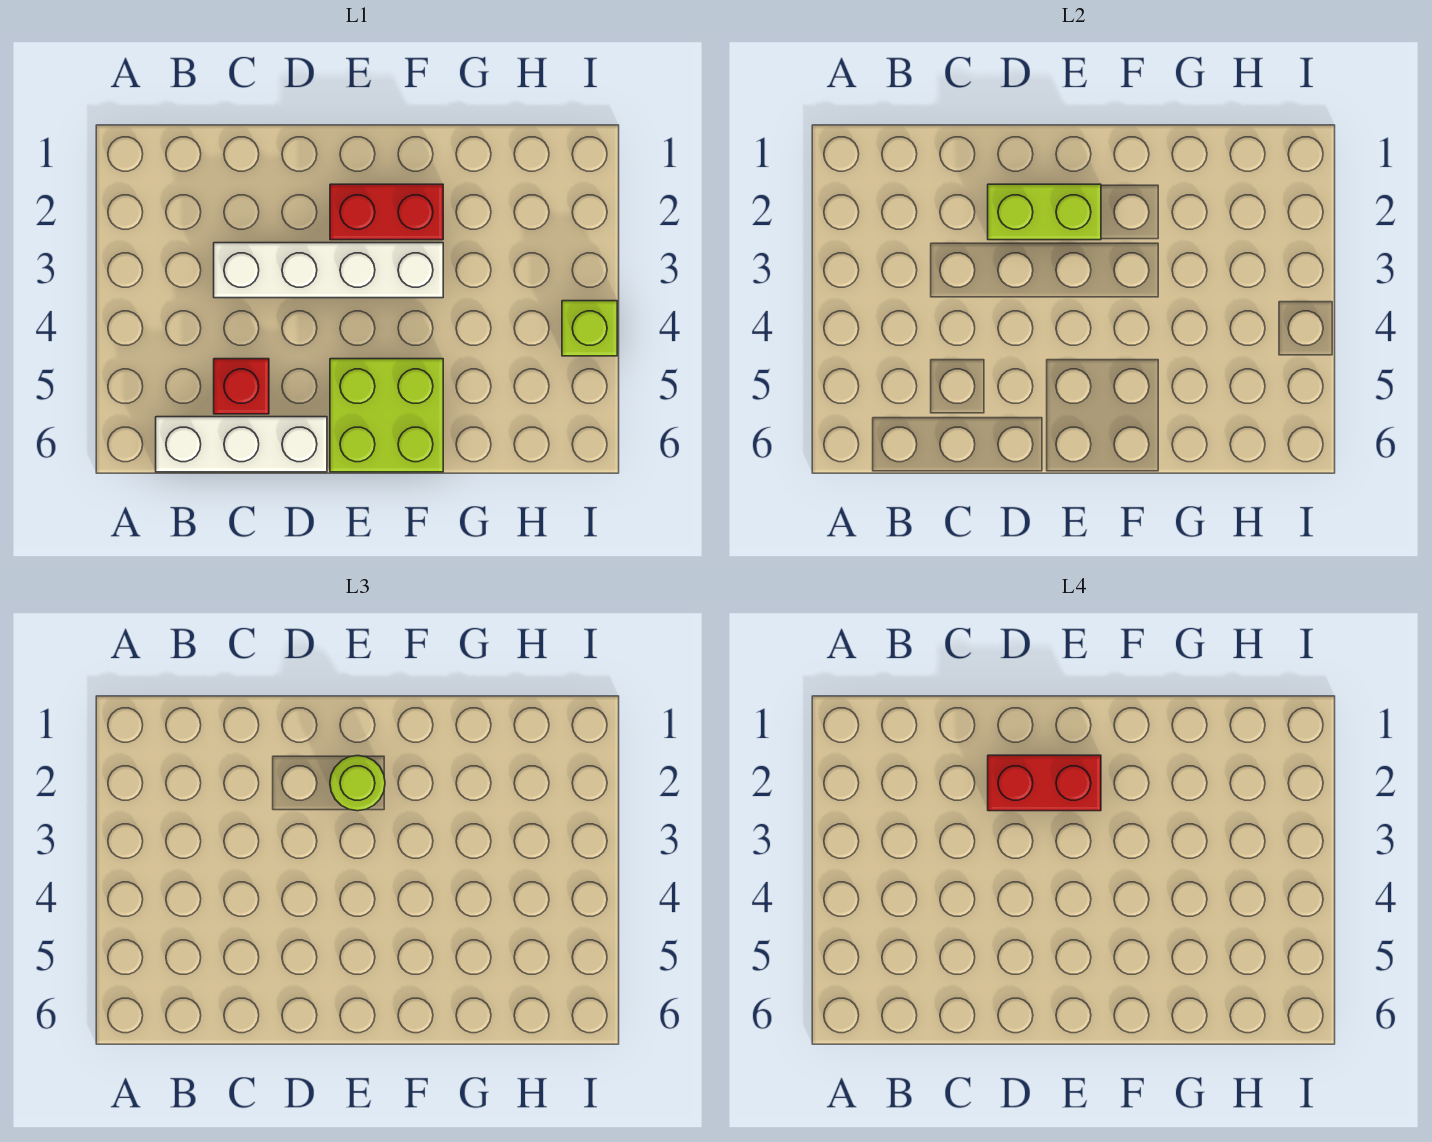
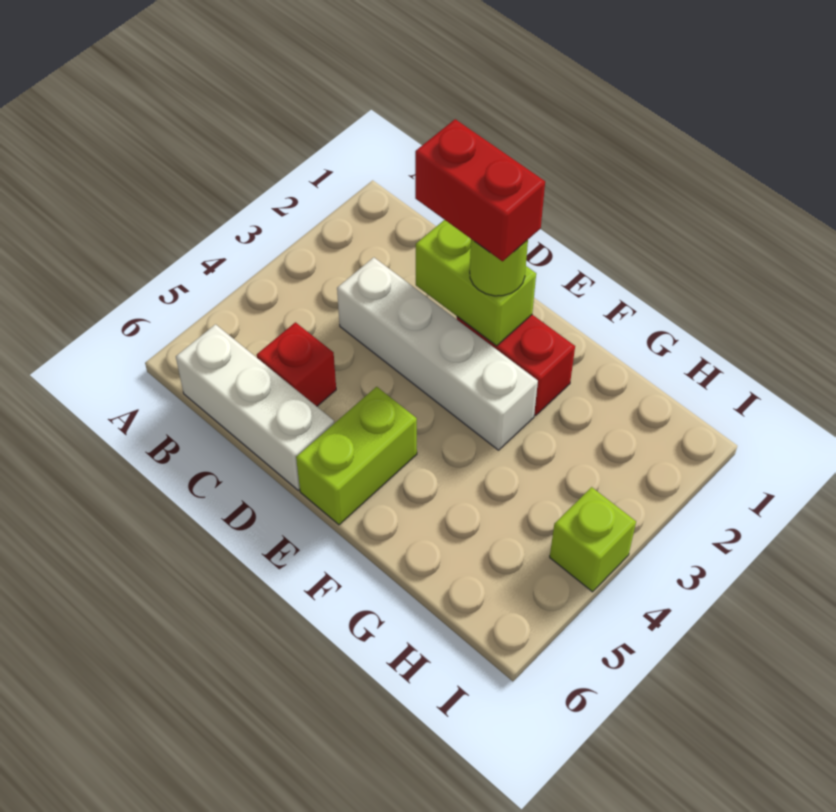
lime 2x2 brick [330,359,443,472] -> lime 1x2 brick [296,387,417,525]

